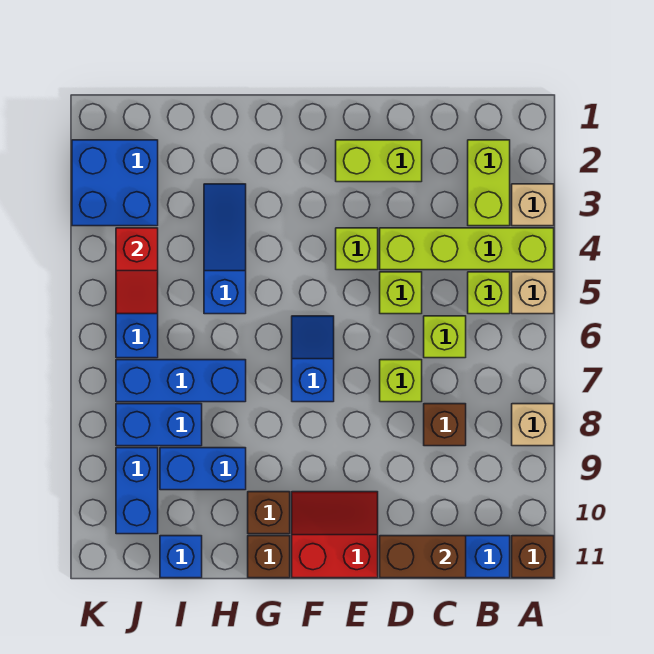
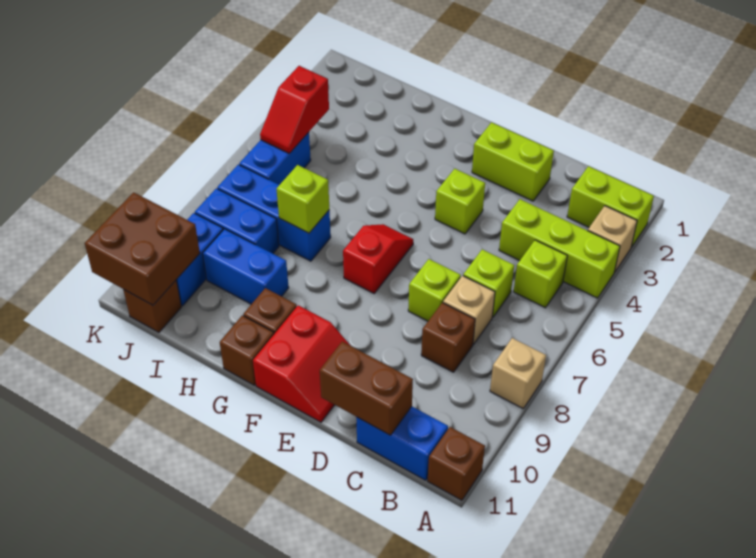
lime 1x4 brick [380,228,554,270] -> lime 1x3 brick [499,199,620,298]
tan 1x1 brick [512,272,554,314] -> tan 1x1 brick moved to [443,276,495,344]
lime 1x2 brick [468,140,510,226] -> lime 1x2 brick turned to [567,166,654,247]
lime 1x1 brick [380,272,422,314] -> lime 1x1 brick moved to [277,165,329,233]
red 2x2 slope [292,492,378,578] -> red 2x2 slope turned to [253,305,350,422]
blue 1x2 slope [292,316,334,402] -> red 1x2 slope [343,224,413,293]
blue 1x3 slope [204,184,246,314] -> none
blue 1x1 brick [160,536,202,578] -> none
blue 2x2 brick [72,140,158,226] -> none
none -> brown 2x2 brick [85,192,200,305]
none -> brown 1x1 brick [123,281,181,332]

